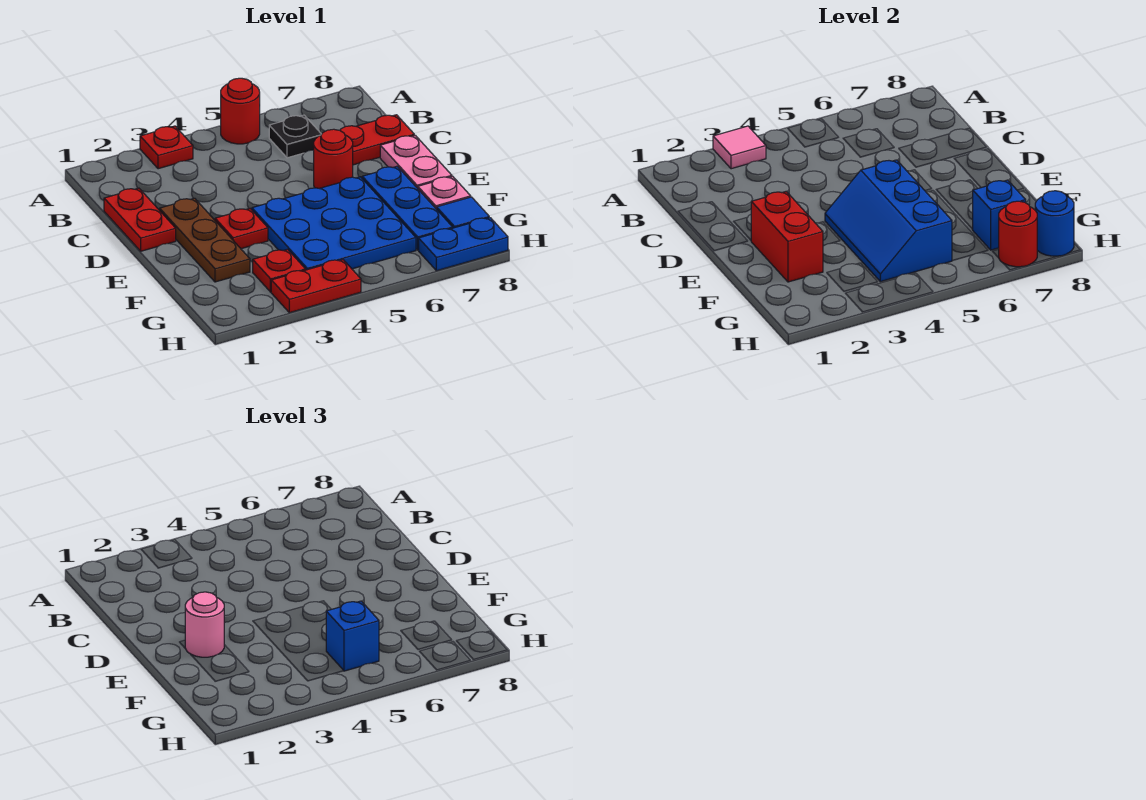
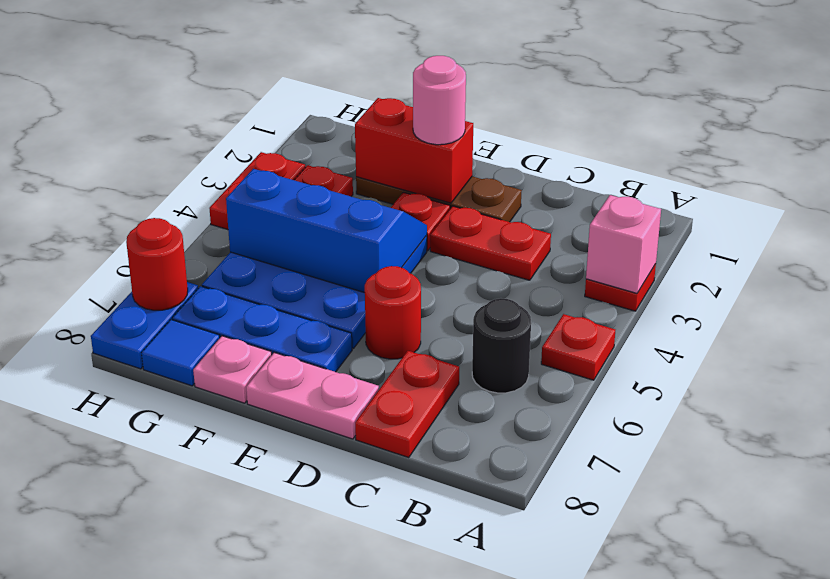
pink 1x1 tile [713,126,766,169] -> pink 1x1 brick [586,195,661,293]
red 1x1 round brick [221,78,260,144] -> red 1x1 plate [541,314,615,380]
black 1x1 plate [269,115,322,158] -> black 1x1 round brick [472,298,531,393]
red 1x2 plate [104,188,176,251] -> red 1x2 plate moved to [430,206,551,280]
blue 1x1 brick [326,601,379,671] -> none
blue 1x1 brick [972,180,1026,250] -> none
blue 1x1 round brick [1035,191,1074,256] -> none

